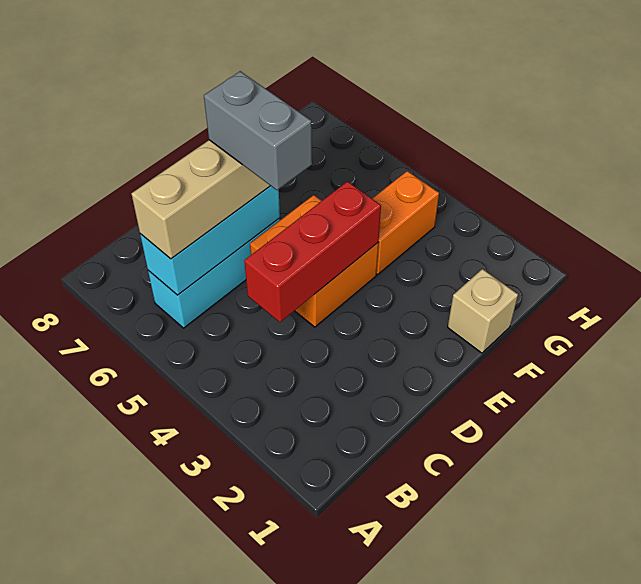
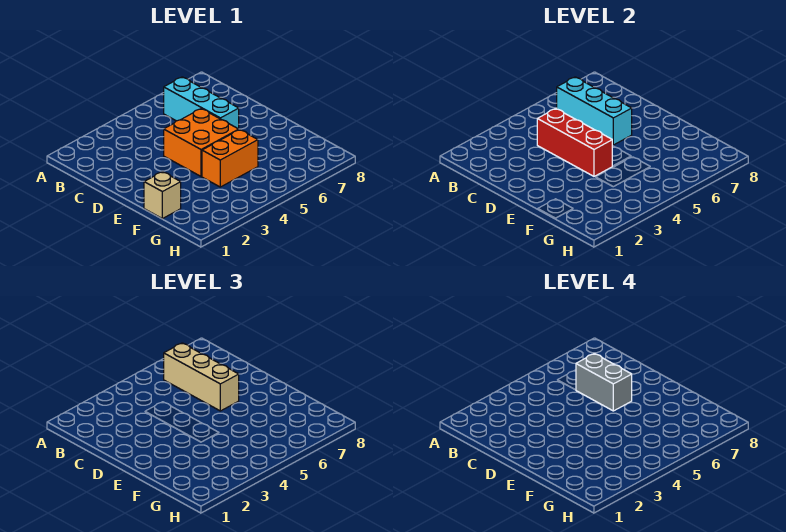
grey 1x2 brick [204,71,312,190] -> grey 1x2 brick turned to [576,354,632,411]
orange 1x2 brick [372,171,439,275] -> orange 1x2 brick turned to [202,130,258,187]

